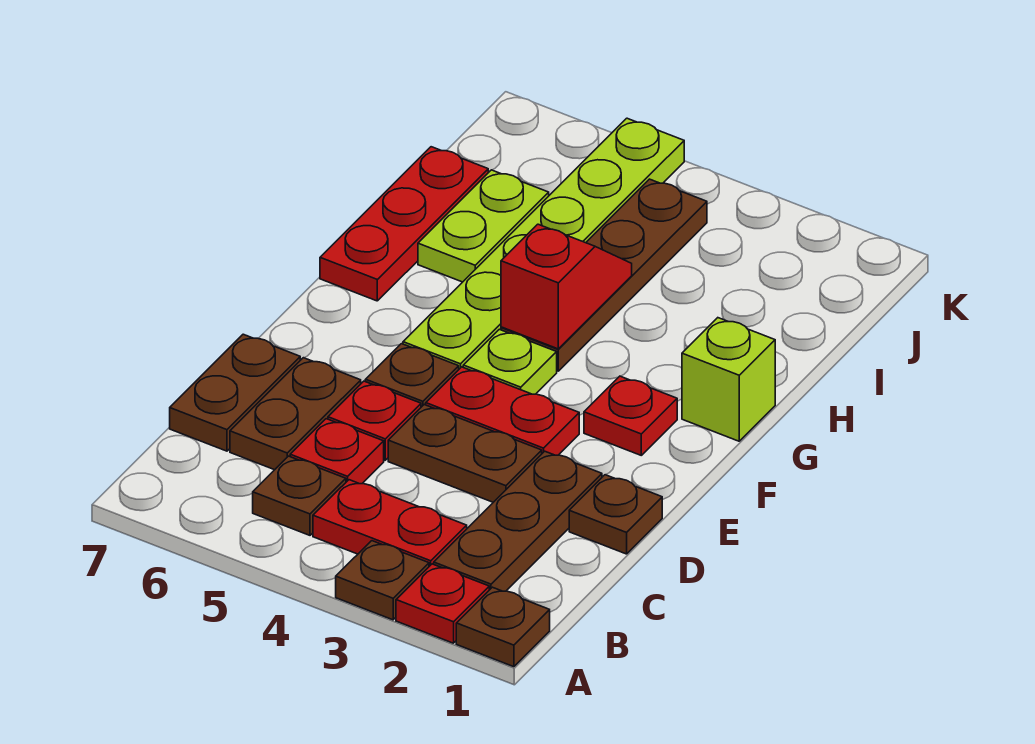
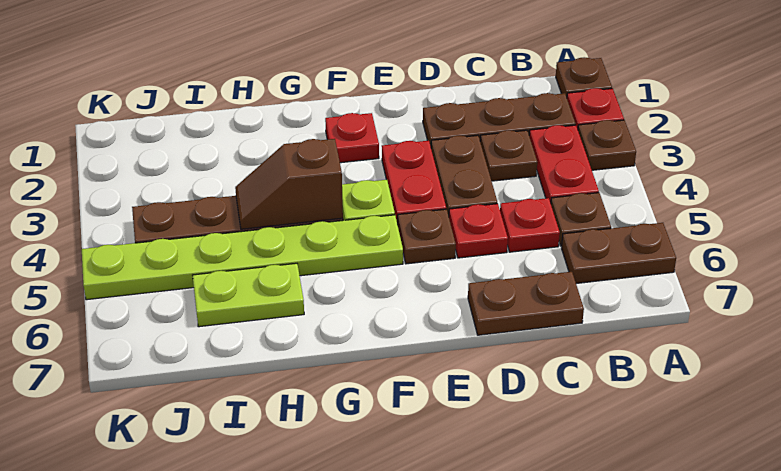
brown 1x2 plate [230,358,361,470] -> brown 1x2 plate moved to [562,223,676,283]
brown 1x1 plate [569,475,662,554] -> brown 1x1 plate moved to [480,130,537,181]
lime 1x1 brick [682,318,775,441] -> none
red 1x2 slope [501,224,632,349] -> brown 1x2 slope [235,139,343,229]
red 1x3 plate [320,147,488,301] -> none

